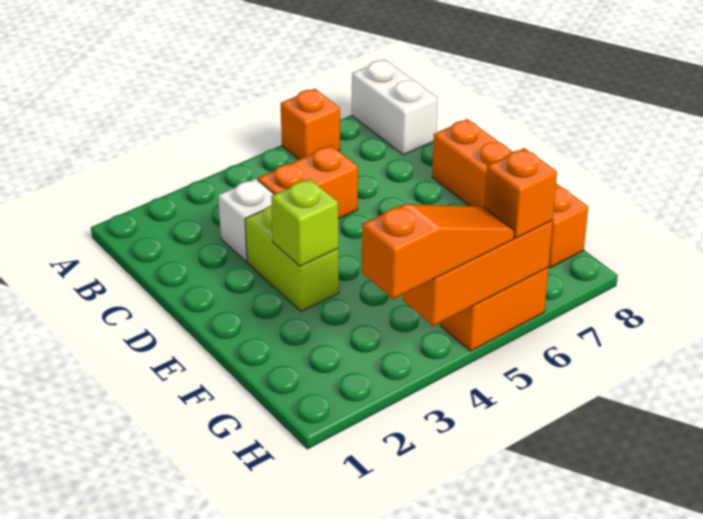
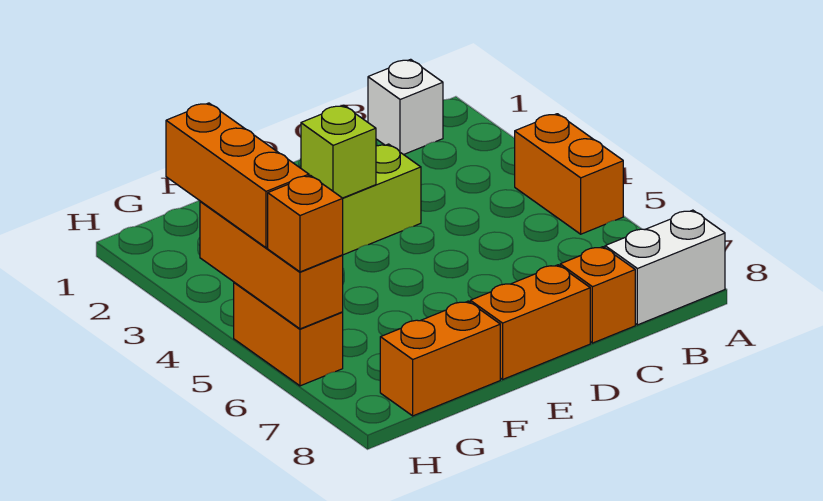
orange 1x1 brick [281,89,340,159] -> orange 1x1 brick moved to [560,247,635,343]
white 1x1 brick [218,179,274,261] -> white 1x1 brick moved to [368,59,443,155]
orange 1x2 brick [258,146,358,219] -> orange 1x2 brick moved to [515,114,623,234]
orange 1x3 slope [362,204,514,299] -> orange 1x3 brick [166,103,309,248]

